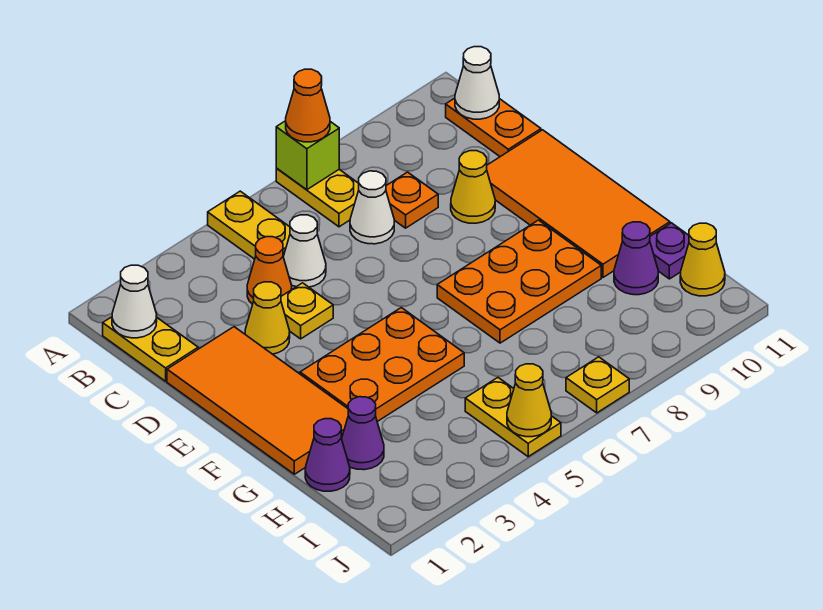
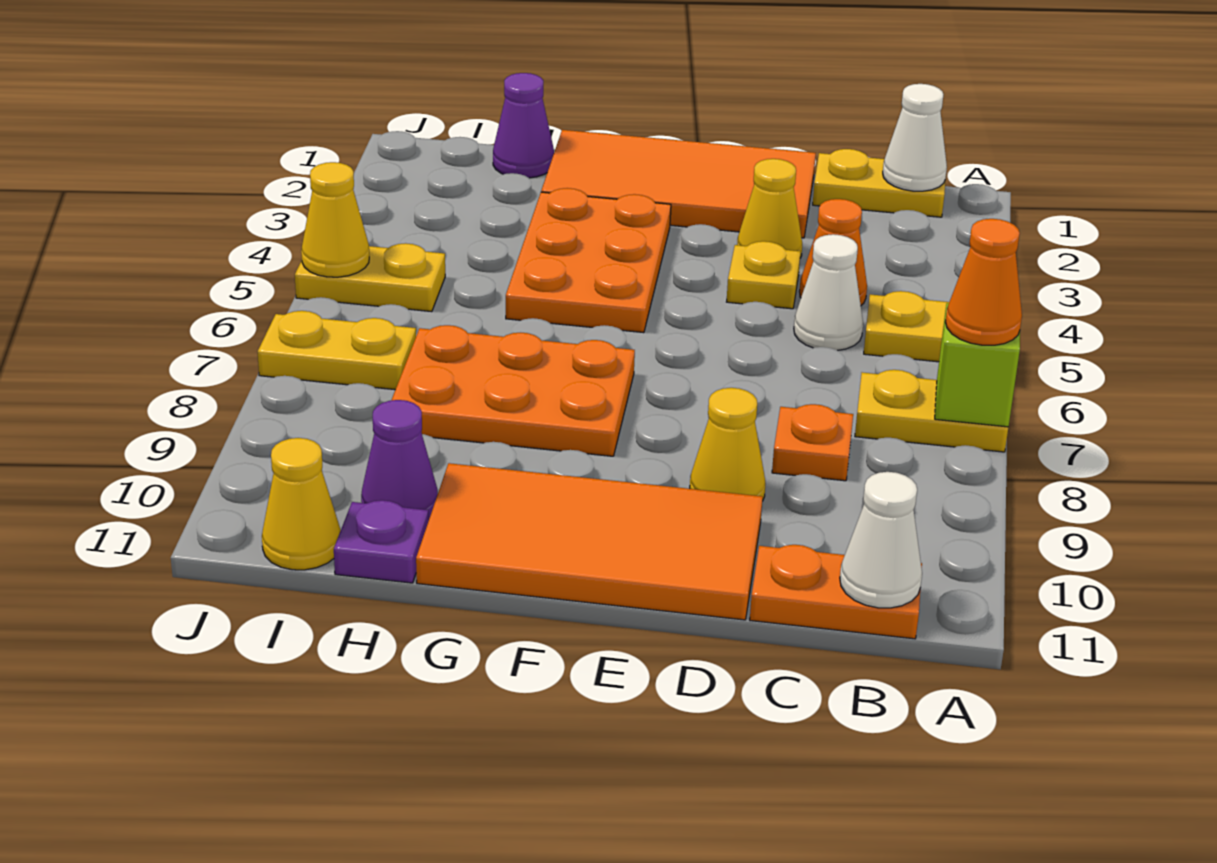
white 1x1 cone [350,171,394,244] -> none
orange 2x3 plate [437,220,601,343] -> orange 2x3 plate turned to [392,325,635,456]
purple 1x1 cone [342,397,384,470] -> none
yellow 1x1 plate [566,357,629,413] -> yellow 1x2 plate [257,311,416,390]

